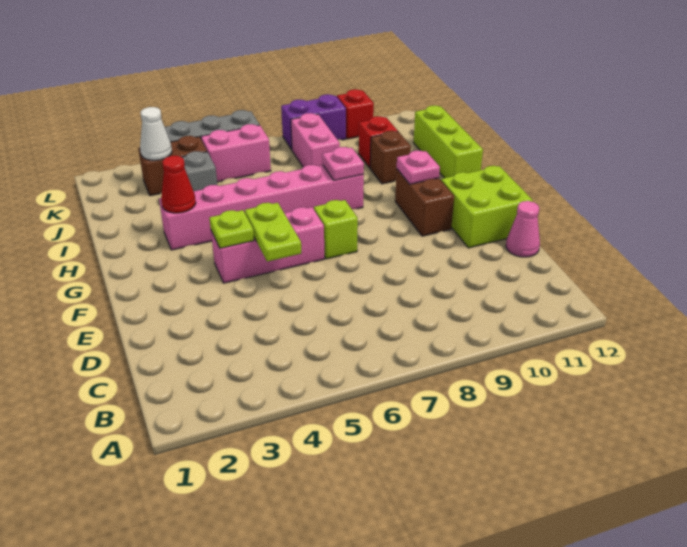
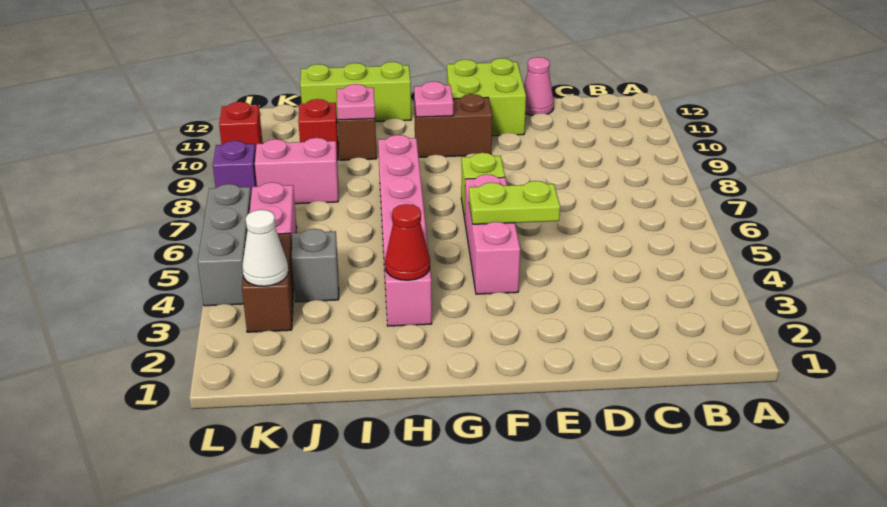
lime 1x1 plate [209,210,254,248] -> none
pink 1x1 plate [322,147,364,180] -> pink 1x1 plate moved to [337,84,375,120]
purple 1x2 brick [281,94,346,150] -> purple 1x1 brick [213,141,257,194]

